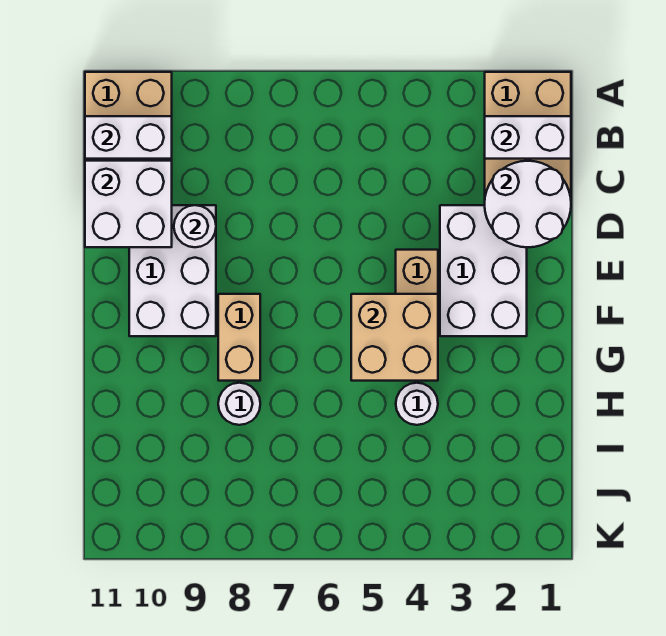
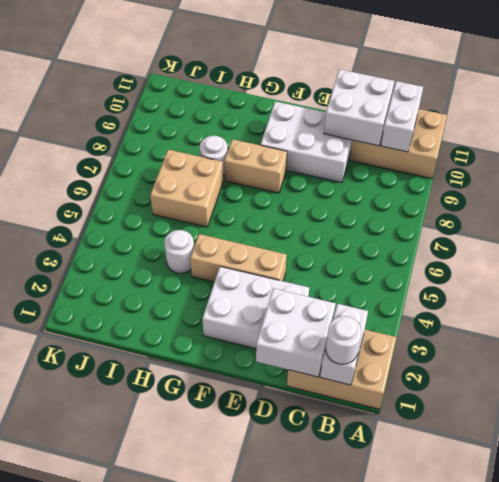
white 2x2 round brick [485,161,571,247] -> white 2x2 brick [256,288,336,377]
white 1x1 round brick [174,205,216,247] -> white 1x1 round brick moved to [326,316,361,364]
tan 2x2 brick [351,294,438,381] -> tan 2x2 brick moved to [150,150,223,227]

